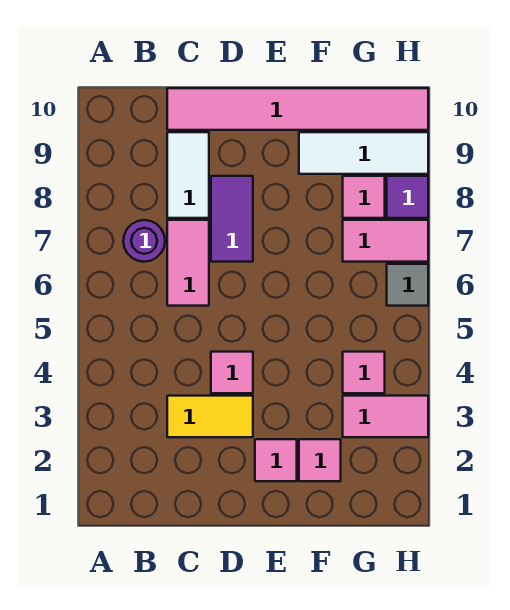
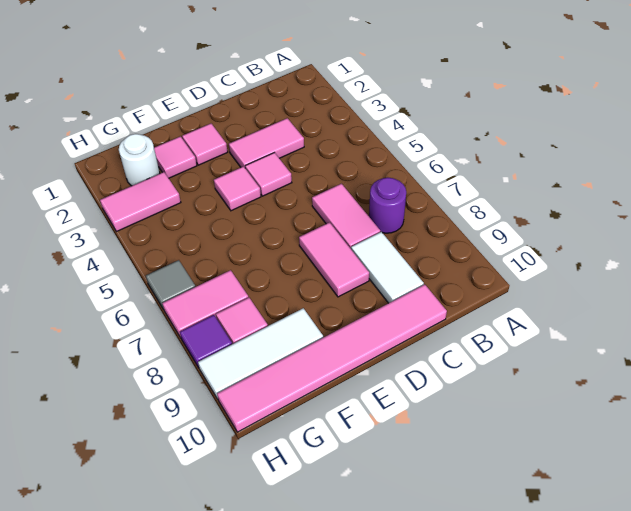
yellow 1x2 tile [167,396,253,437] -> pink 1x2 tile [229,118,304,167]
purple 1x2 tile [211,176,253,262] -> pink 1x2 tile [299,222,369,297]
none -> white 1x1 round brick [119,134,160,186]
pink 1x1 tile [343,352,385,393] -> pink 1x1 tile moved to [214,166,261,211]

